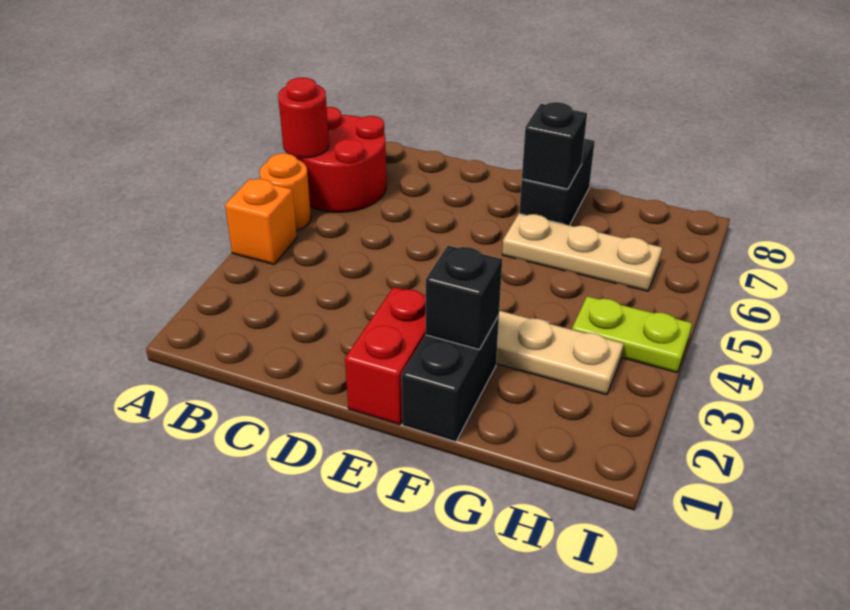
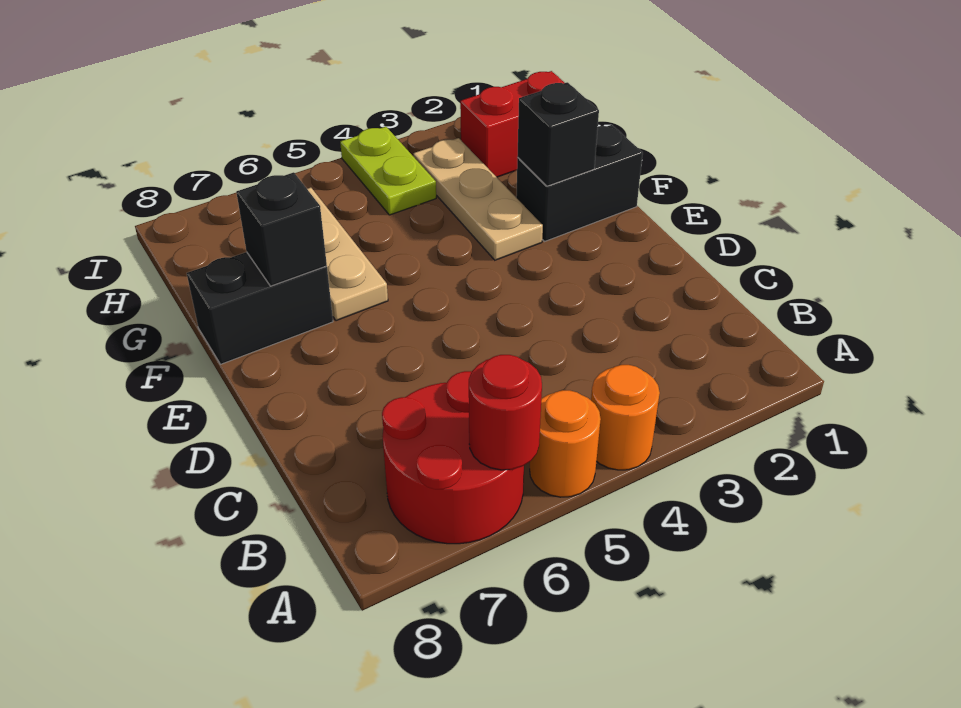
orange 1x1 brick [225,179,297,264] -> orange 1x1 round brick [591,365,660,470]
red 1x2 brick [345,287,426,425] -> red 1x2 brick moved to [460,71,564,177]

